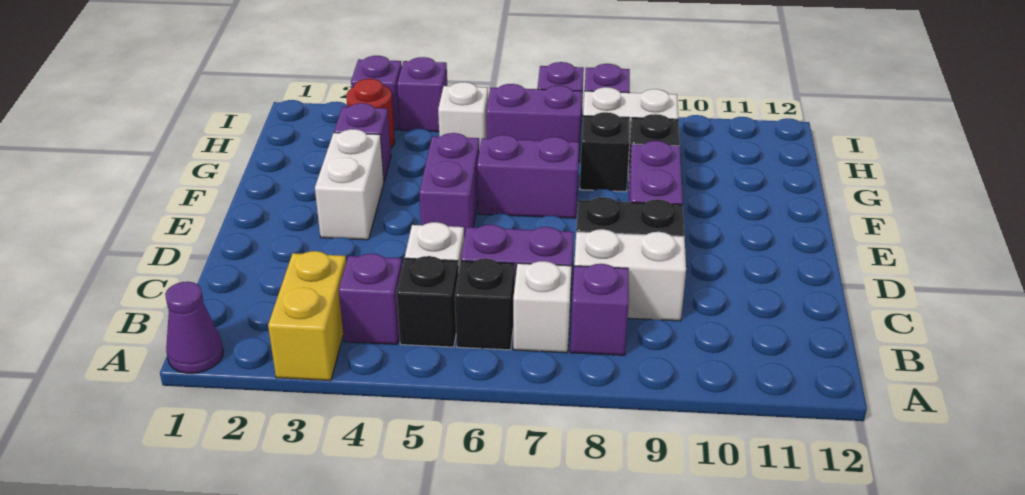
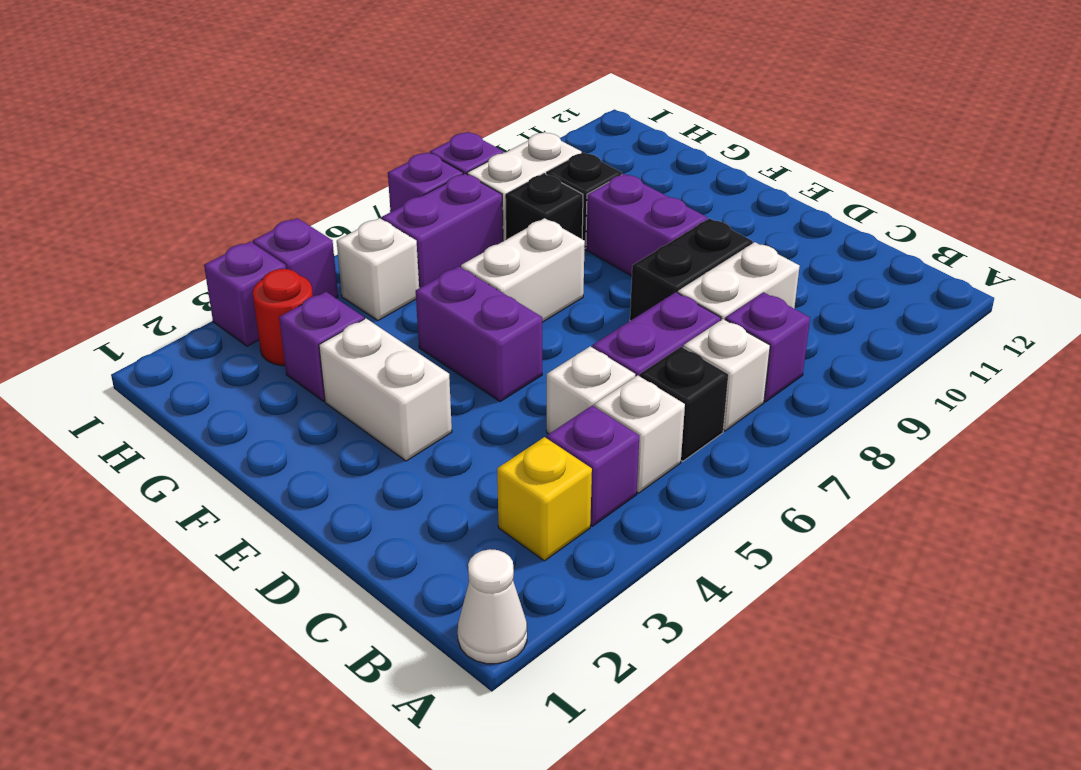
purple 1x1 cone [165,282,223,373] -> white 1x1 cone [458,549,527,664]
yellow 1x2 brick [268,251,346,381] -> yellow 1x1 brick [497,437,592,561]
black 1x1 brick [397,256,458,347] -> white 1x1 brick [594,375,685,493]
purple 1x2 brick [477,135,579,218] -> white 1x2 brick [461,218,585,322]

